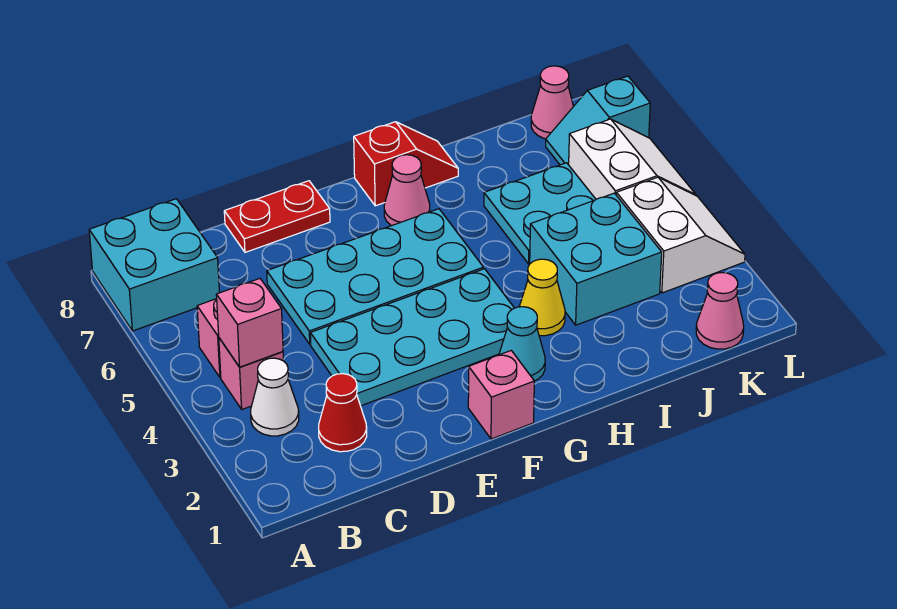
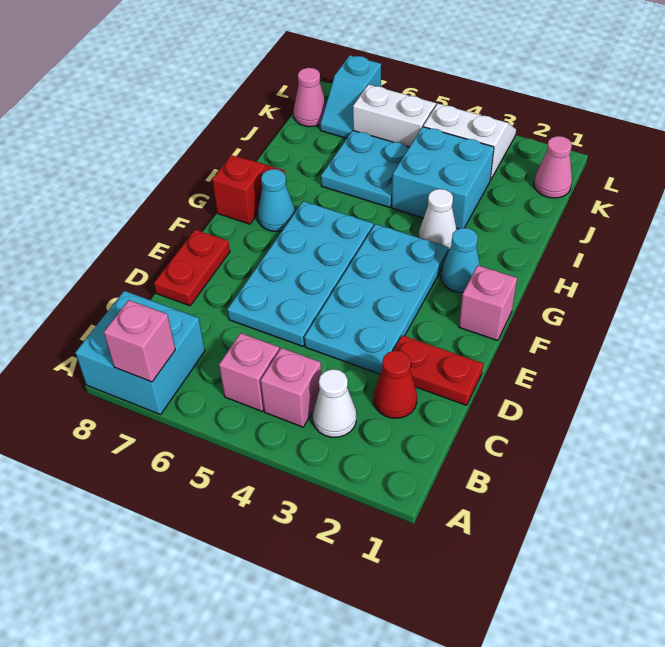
pink 1x1 brick [216,279,283,367] -> pink 1x1 brick moved to [104,300,175,382]
none -> red 1x2 plate [393,335,483,405]
pink 1x1 cone [384,155,430,226] -> cyan 1x1 cone [258,169,295,231]
yellow 1x1 cone [519,259,565,336] -> white 1x1 cone [419,189,457,250]

